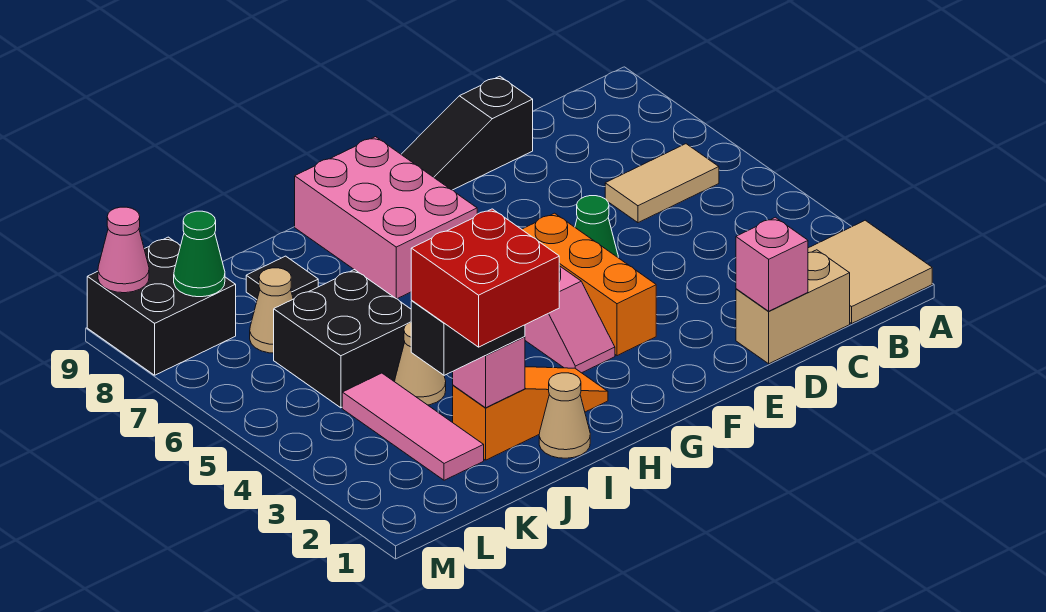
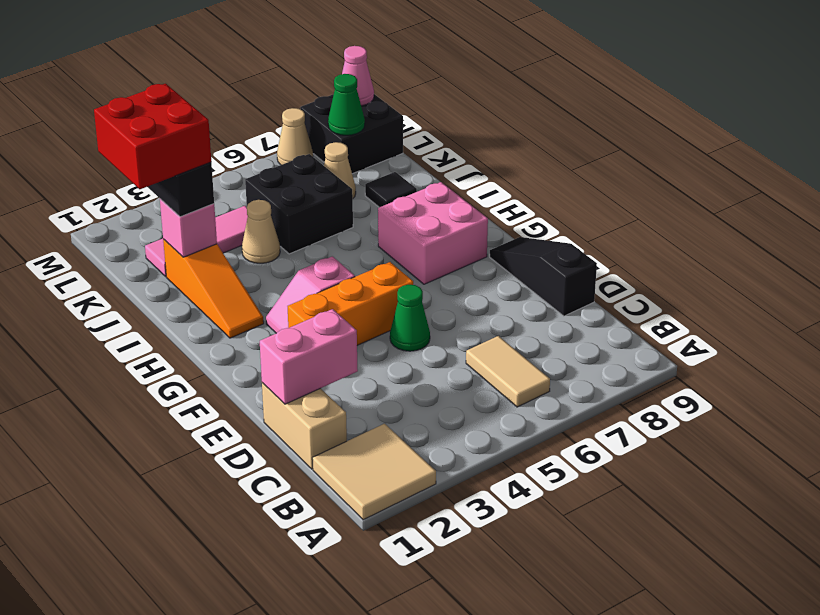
pink 1x1 brick [736,217,808,311] -> pink 1x2 brick [260,309,358,404]
pink 2x3 brick [295,137,477,299] -> pink 2x2 brick [378,182,488,284]
tan 1x1 cone [539,373,590,458] -> tan 1x1 cone moved to [277,108,313,165]

